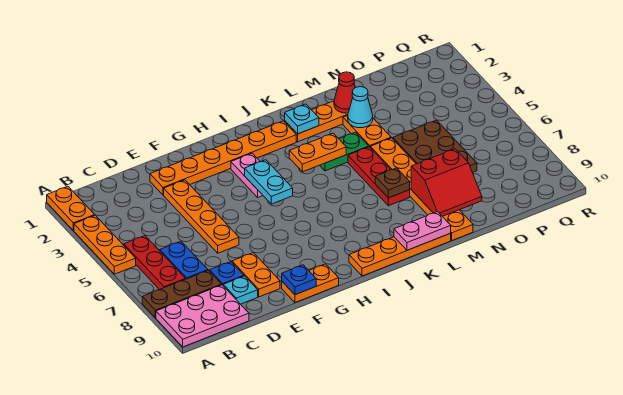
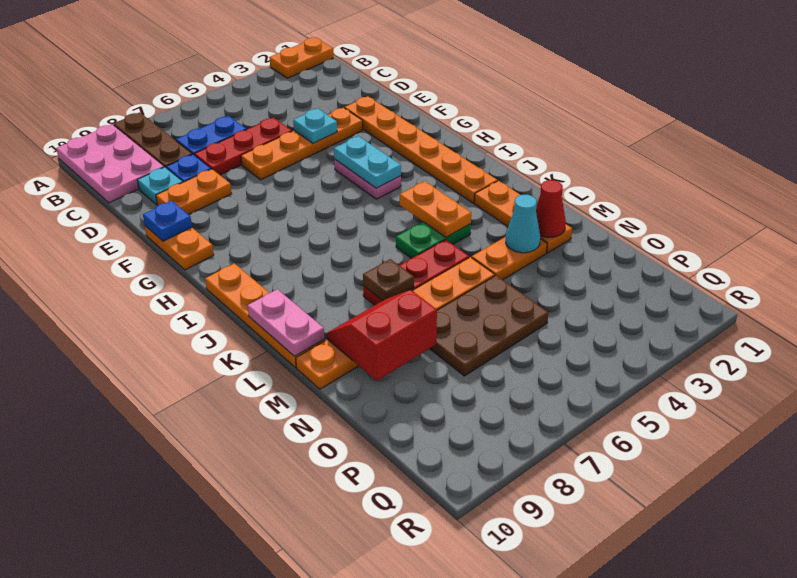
orange 1x3 plate [74,215,136,274] -> none
red 1x3 plate [124,236,185,290] -> red 1x3 plate moved to [194,118,292,175]
pink 1x2 plate [231,153,263,197] -> pink 1x2 plate turned to [334,159,401,199]
cyan 1x2 plate [245,160,293,204] -> cyan 1x2 plate turned to [334,136,401,188]
cyan 1x1 plate [285,104,319,134] -> cyan 1x1 plate moved to [293,108,337,143]
green 1x2 plate [320,132,369,171] -> green 1x2 plate turned to [396,222,471,259]
red 2x2 slope [411,149,482,216] -> red 2x2 slope turned to [327,290,437,381]

